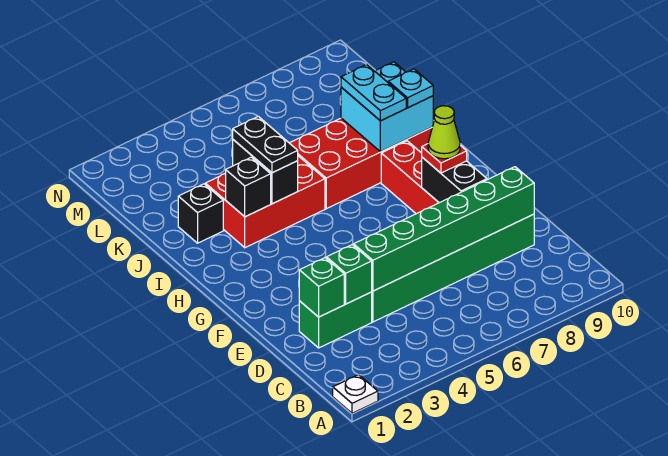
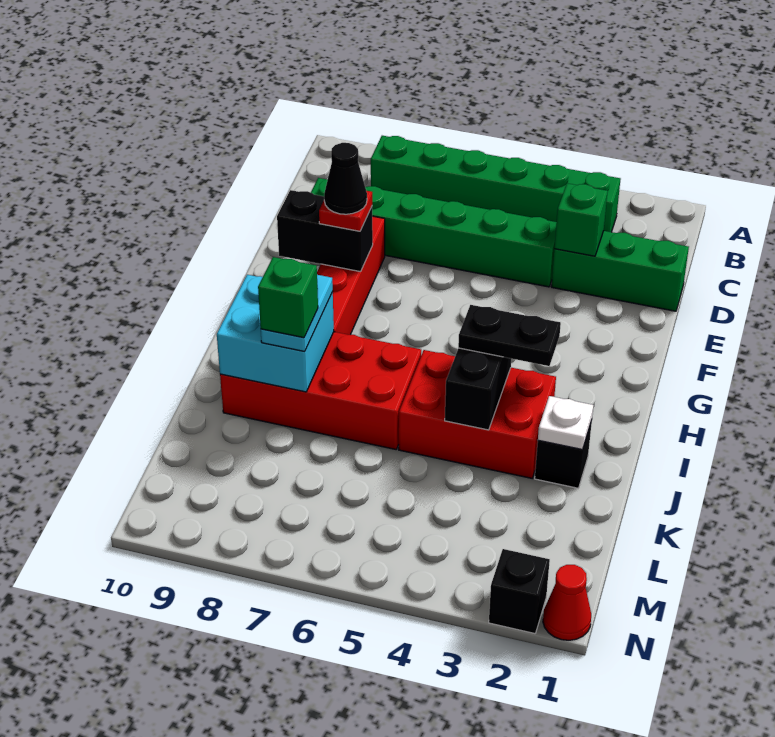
white 1x1 plate [333,375,378,413] -> white 1x1 plate moved to [538,396,593,450]
green 1x2 brick [299,292,372,348] -> green 1x3 brick [551,231,689,311]
green 1x1 brick [299,258,344,317] -> green 1x1 brick moved to [258,257,318,338]
green 1x6 brick [354,167,534,291] -> green 1x6 brick moved to [371,136,620,232]
black 1x2 brick [422,157,487,203] -> black 1x2 brick turned to [277,190,373,272]
lime 1x1 cone [428,106,460,159] -> black 1x1 cone [324,143,367,214]
black 1x1 brick [225,157,271,217] -> black 1x1 brick moved to [489,549,550,634]
black 1x2 plate [233,116,298,173] -> black 1x2 plate turned to [458,305,561,366]
cyan 1x1 plate [388,69,433,108] -> none
none -> red 1x1 cone [543,565,591,640]

